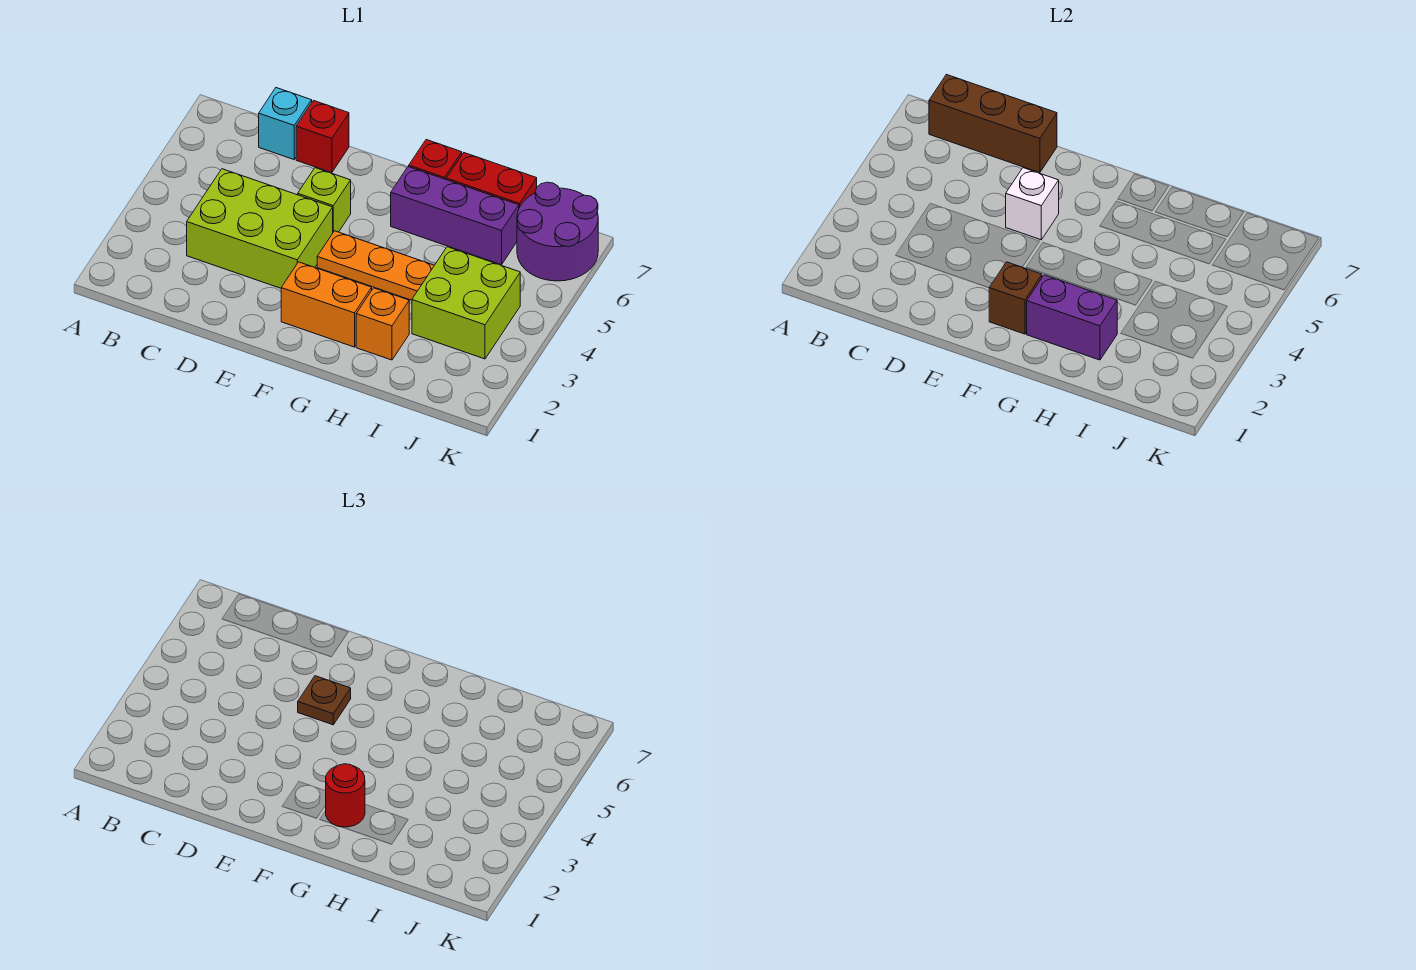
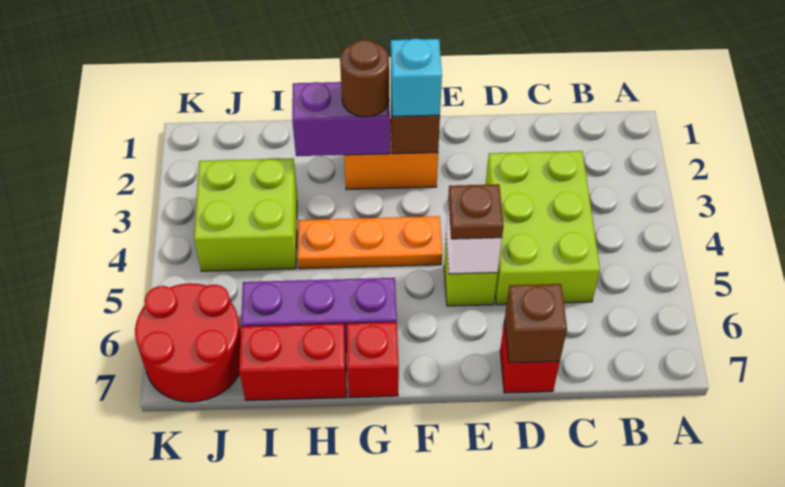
brown 1x3 brick [929,74,1057,173] -> brown 1x1 brick [505,284,567,363]
lime 2x3 brick [187,169,333,288] -> lime 2x3 brick turned to [486,151,600,305]
cyan 1x1 brick [259,88,312,159] -> cyan 1x1 brick moved to [391,39,442,116]
red 1x1 round brick [326,764,365,827] -> brown 1x1 round brick [340,40,389,117]
orange 1x1 brick [356,288,409,360] -> none
purple 2x2 round brick [517,182,598,281] -> red 2x2 round brick [135,283,241,402]

